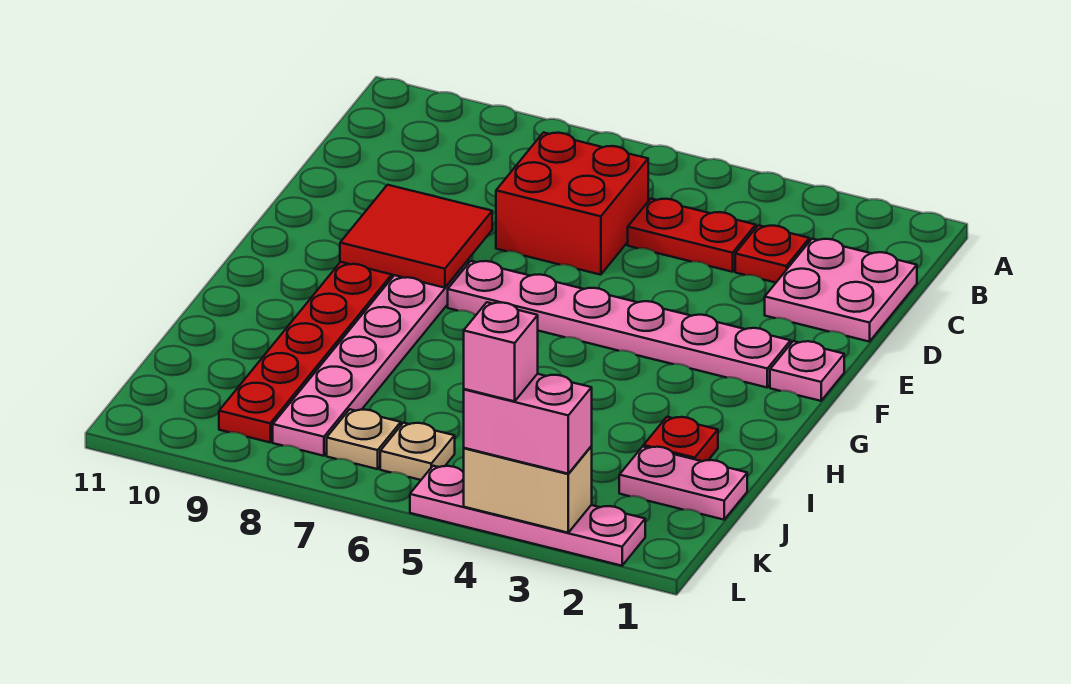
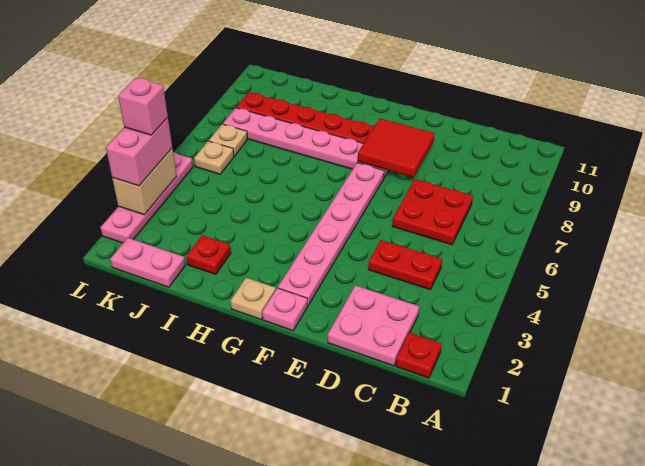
red 1x1 plate [735,225,809,283] -> red 1x1 plate moved to [396,333,442,378]
red 1x2 plate [628,199,756,272] -> red 1x2 plate turned to [368,240,442,290]
red 2x2 brick [496,133,648,275] -> red 2x2 plate [392,179,473,245]
none -> tan 1x1 plate [230,278,276,319]
pink 1x2 plate [619,446,747,520] -> pink 1x2 plate turned to [110,238,185,287]

